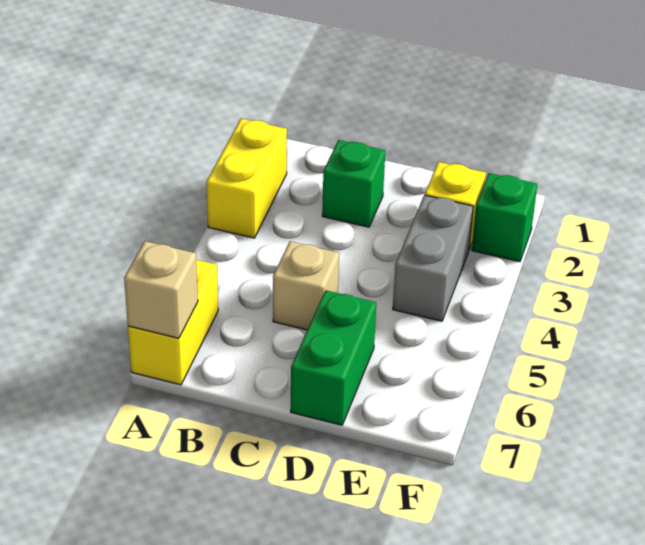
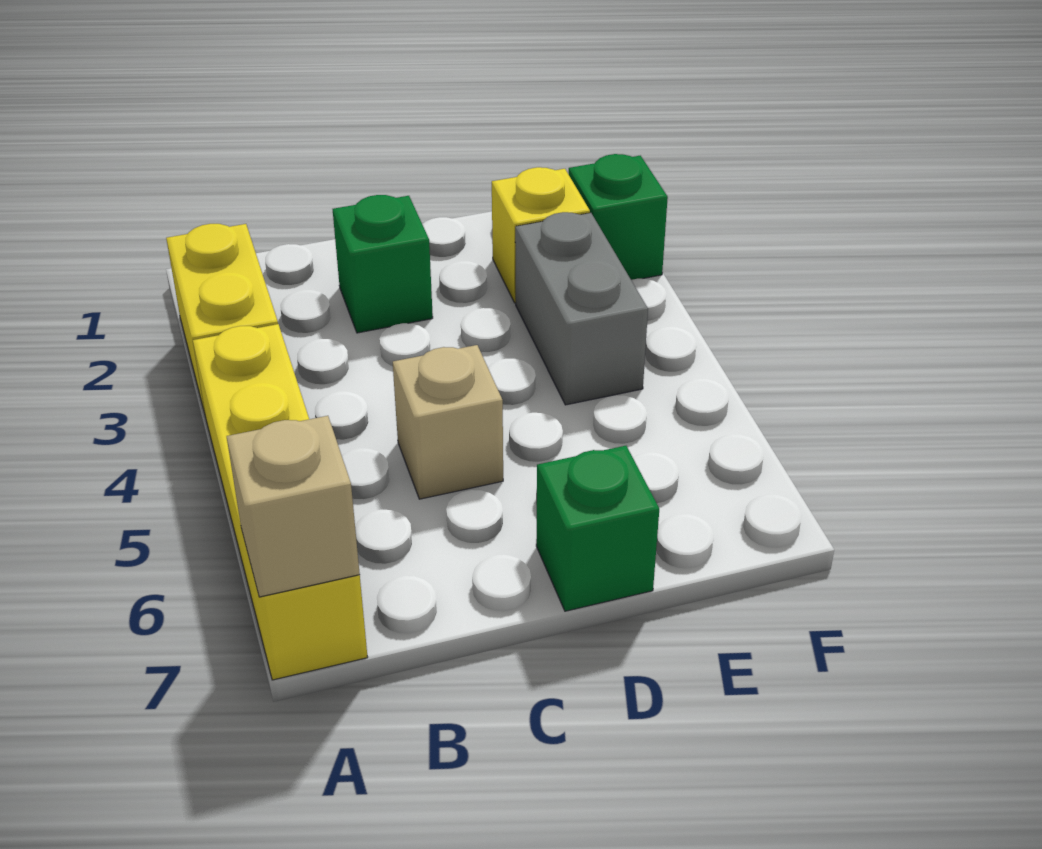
yellow 1x2 brick [128,260,218,385] -> yellow 1x4 brick [193,324,368,680]
green 1x2 brick [291,290,376,425] -> green 1x1 brick [536,446,659,611]

